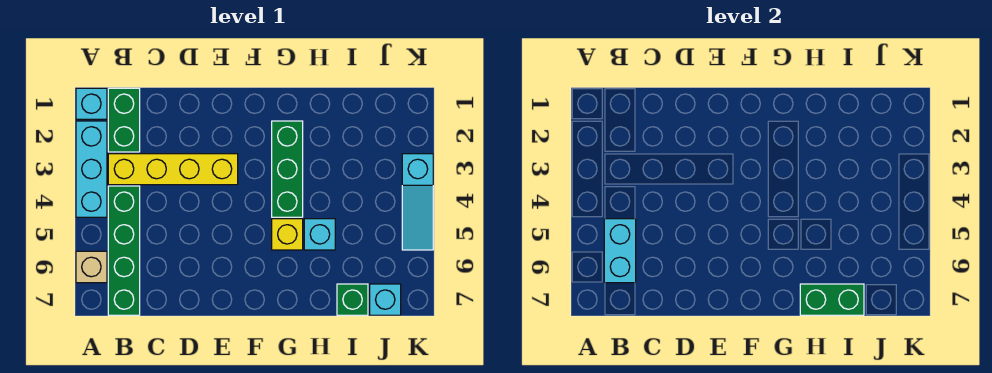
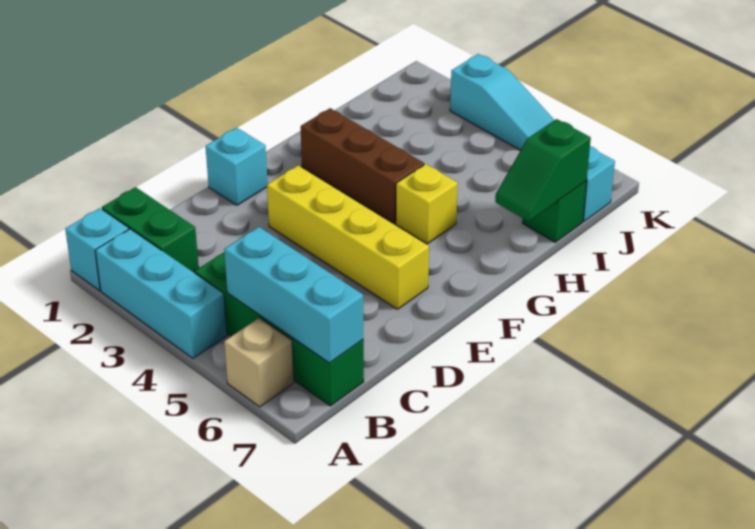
yellow 1x4 brick [108,154,238,185] -> yellow 1x4 brick turned to [267,166,429,309]
cyan 1x2 brick [604,219,636,283] -> cyan 1x3 brick [224,227,363,363]
green 1x3 brick [272,121,303,217] -> brown 1x3 brick [301,108,424,223]
cyan 1x1 brick [304,219,335,250] -> cyan 1x1 brick moved to [206,128,267,205]
green 1x2 brick [800,284,864,315] -> green 1x2 slope [495,119,591,221]

